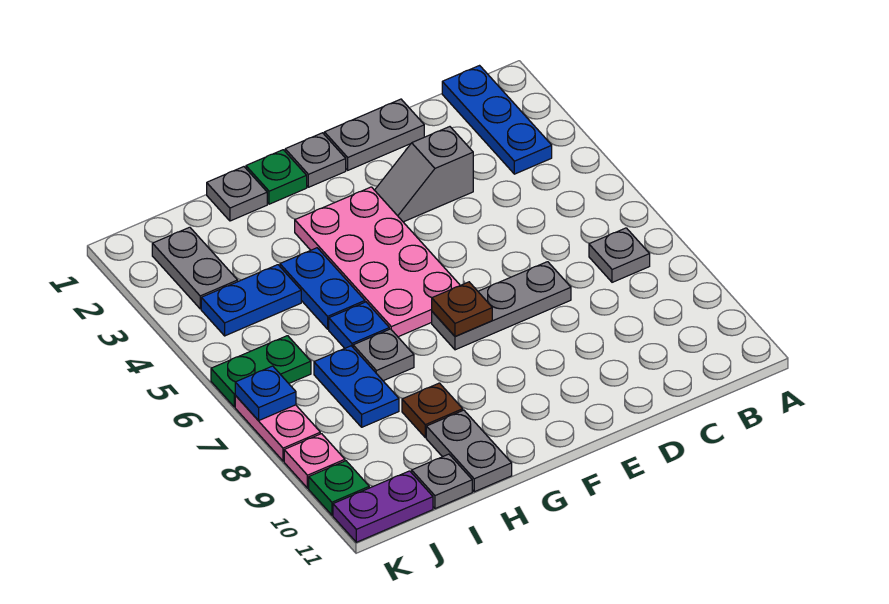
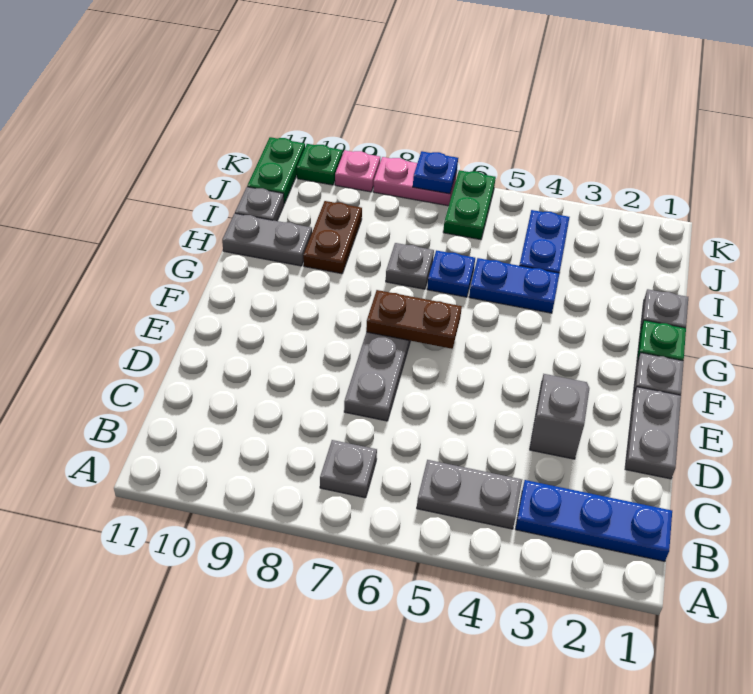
pink 2x4 plate [295,187,460,337] -> none
brown 1x1 plate [432,282,492,337] -> brown 1x2 plate [366,290,462,349]
brown 1x1 plate [402,383,463,438] -> brown 1x2 plate [303,201,362,274]
blue 1x2 plate [314,346,399,427] -> none
grey 1x2 plate [152,227,238,309] -> grey 1x2 plate moved to [417,460,522,529]
purple 1x2 plate [333,471,433,542] -> green 1x2 plate [247,137,305,204]

